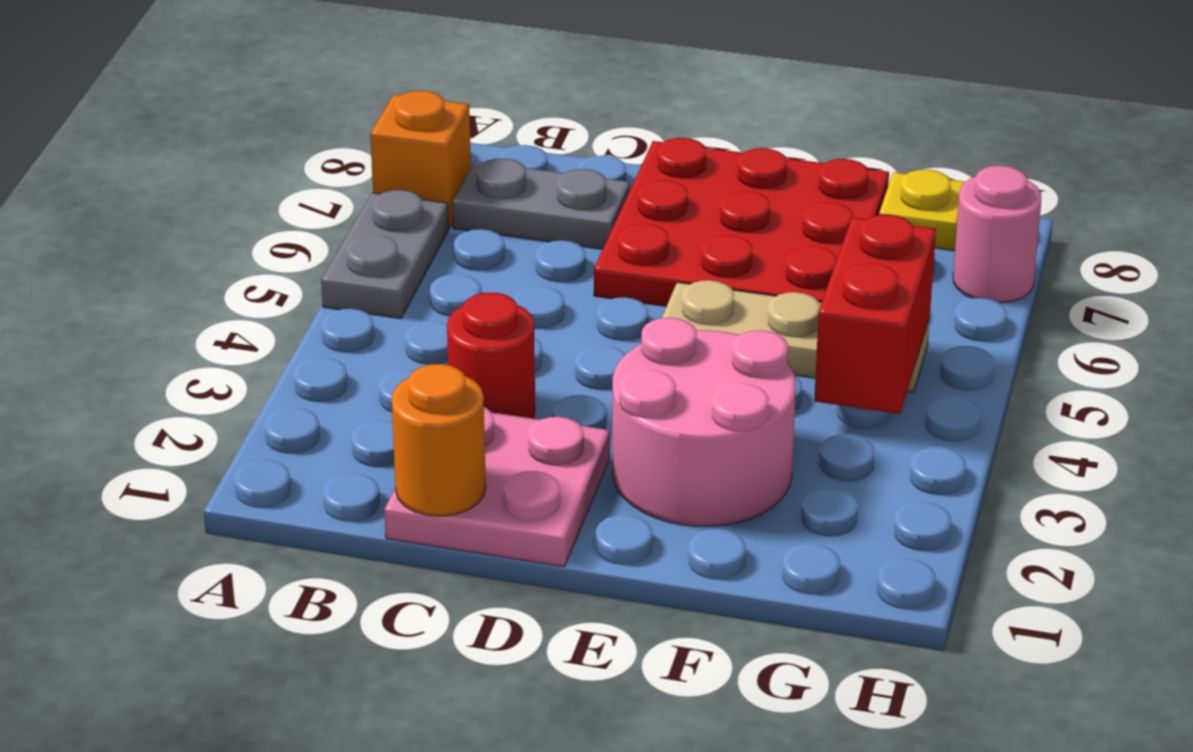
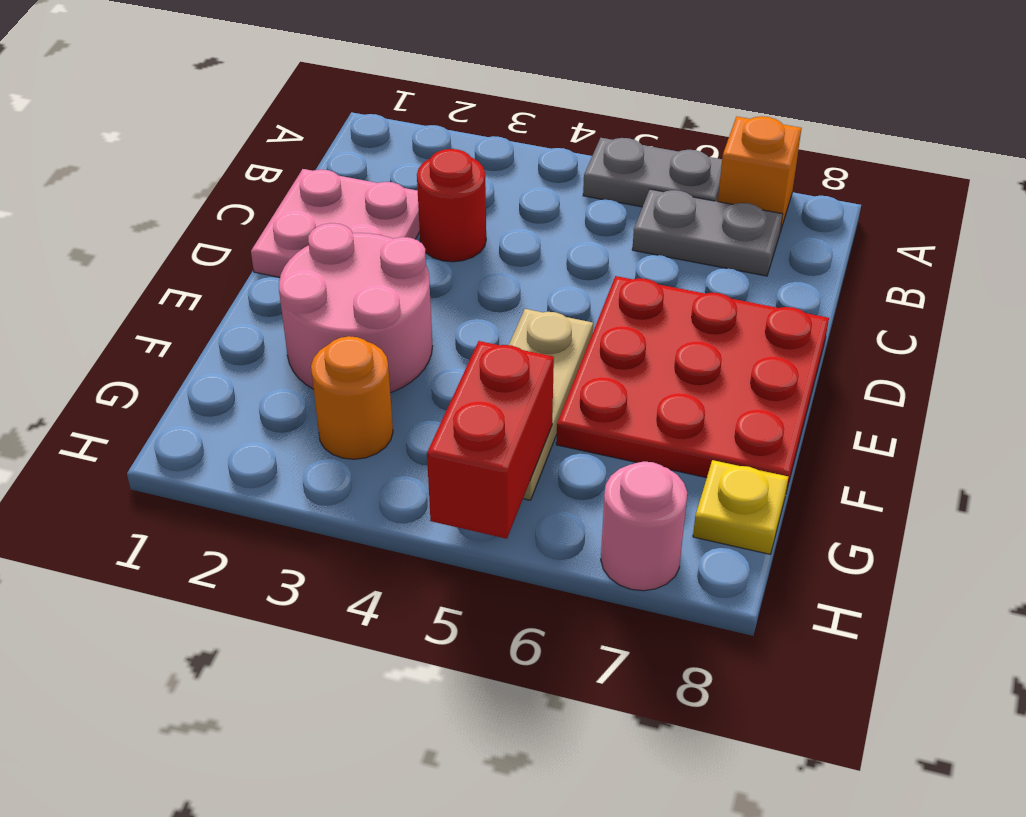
grey 1x2 plate [453,158,630,249] -> grey 1x2 plate turned to [632,189,783,276]
orange 1x1 round brick [392,364,486,516] -> orange 1x1 round brick moved to [311,336,393,459]
red 1x2 brick [814,215,936,414] -> red 1x2 brick turned to [427,341,554,539]

